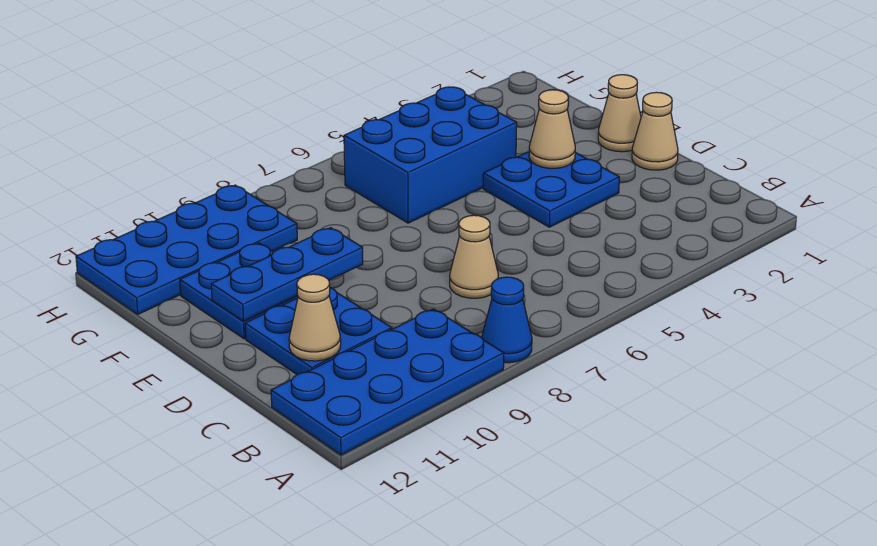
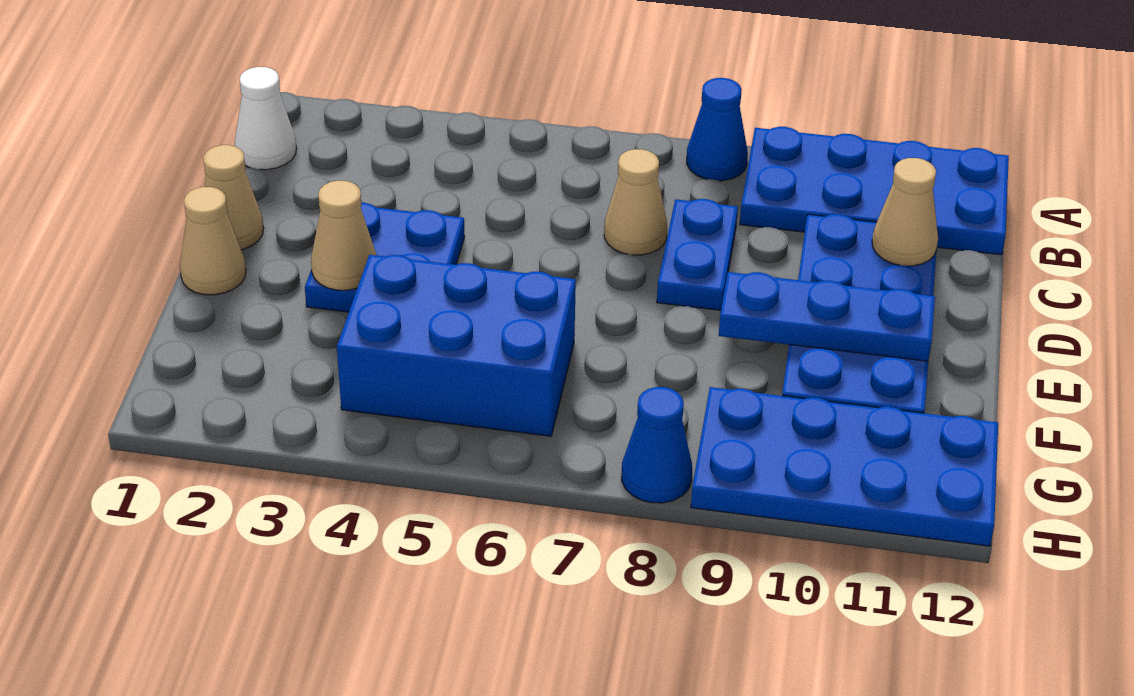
none -> white 1x1 cone [235,67,296,170]
none -> blue 1x2 plate [657,199,738,310]
none -> blue 1x1 cone [622,387,692,503]

